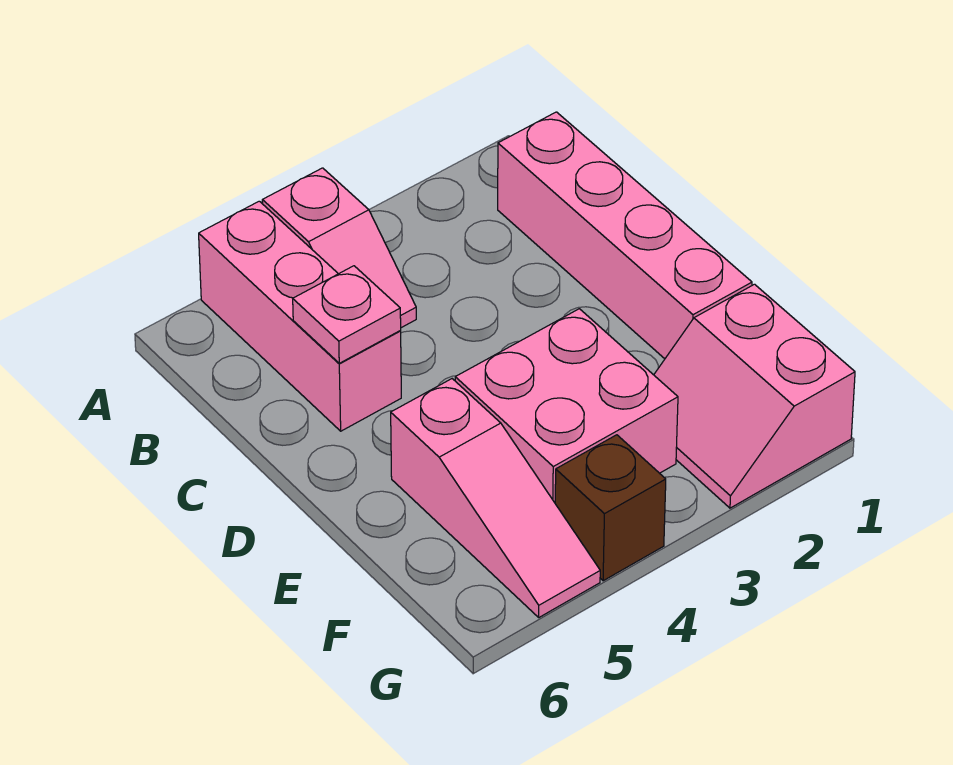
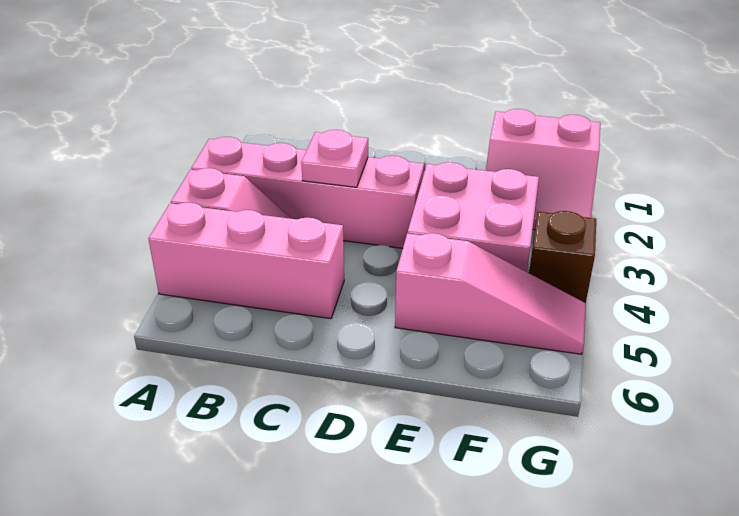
pink 1x4 brick [498,112,752,359] -> pink 1x4 brick moved to [191,137,424,248]
pink 1x1 plate [293,266,401,363] -> pink 1x1 plate moved to [301,130,368,187]

